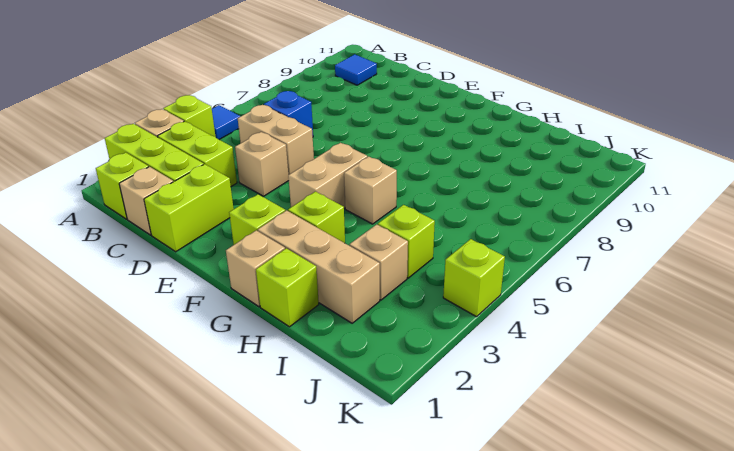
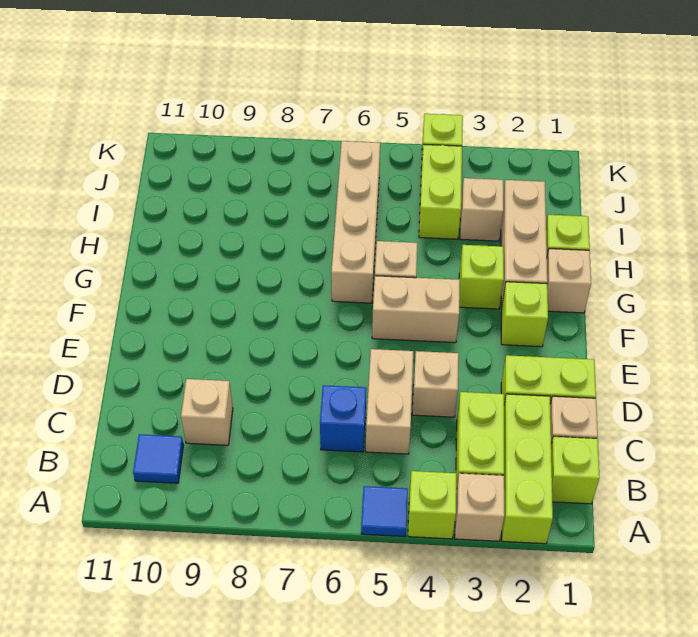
none -> tan 1x1 brick [181,379,233,445]
none -> tan 1x4 brick [331,141,380,303]
lime 1x1 brick [378,205,435,278] -> lime 1x2 brick [419,144,462,239]

